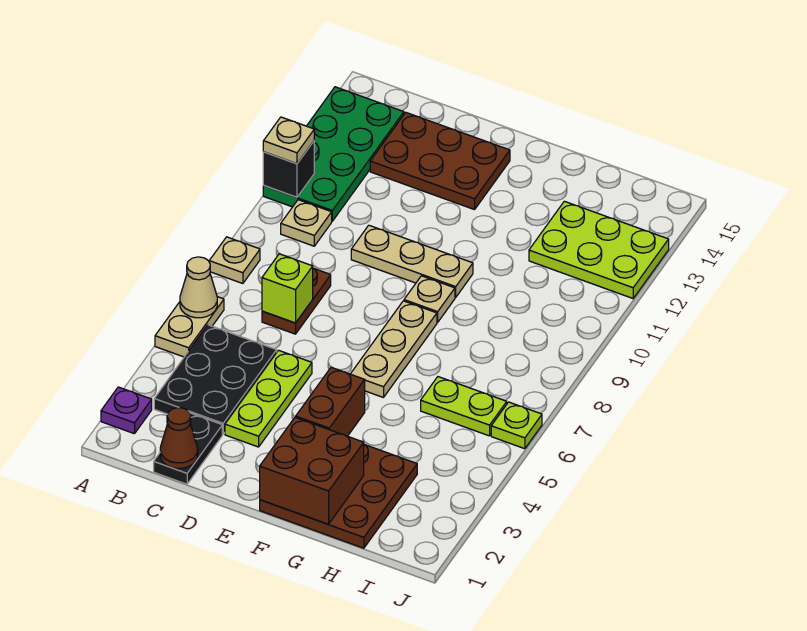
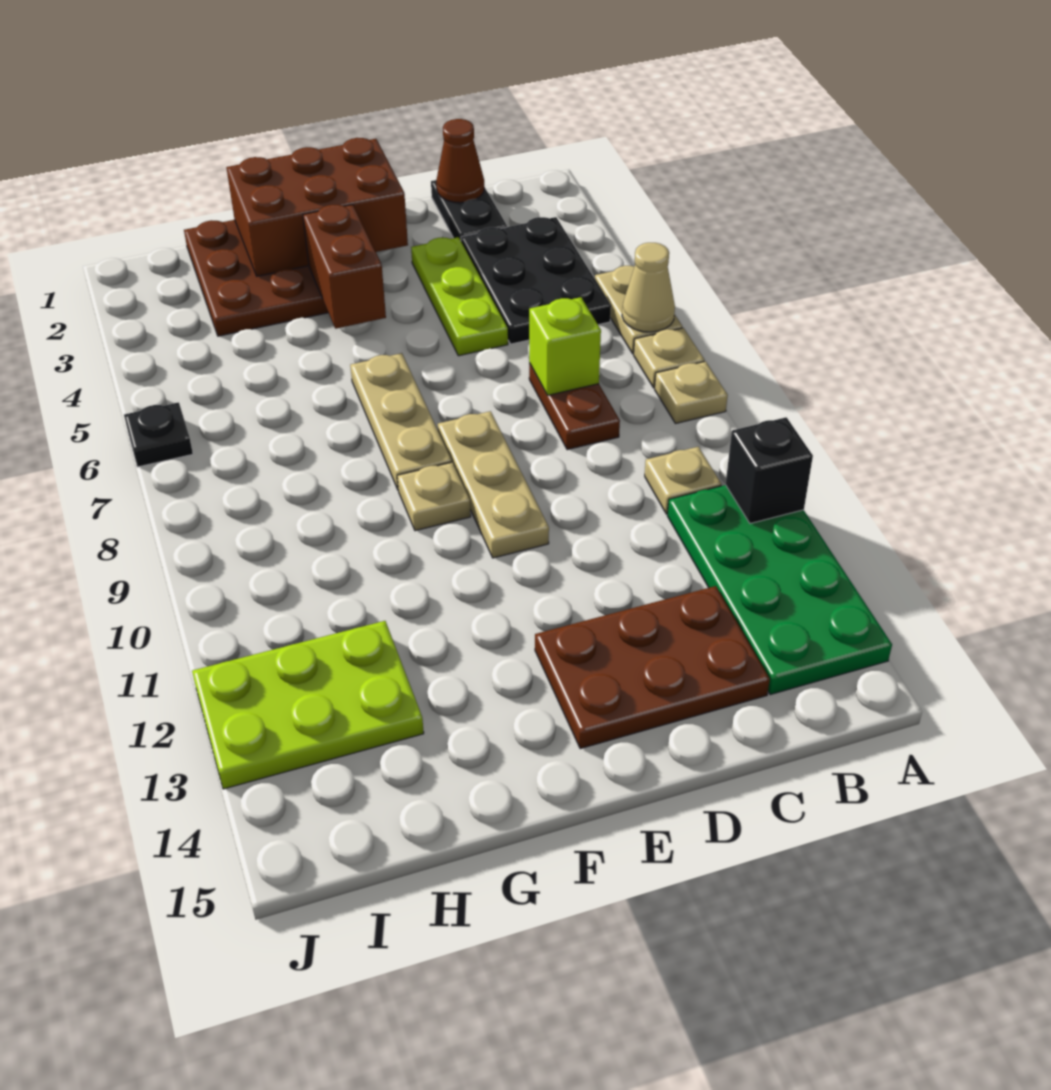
purple 1x1 plate [101,387,152,434] -> none
tan 1x1 plate [263,117,314,164] -> tan 1x1 plate moved to [634,328,704,388]
tan 1x3 plate [351,225,473,297] -> tan 1x3 plate turned to [438,411,549,558]
brown 2x2 brick [260,417,364,524] -> brown 2x3 brick [226,138,408,276]
lime 1x2 plate [421,377,507,436] -> none
lime 1x1 plate [491,402,542,449] -> black 1x1 plate [124,402,193,467]

